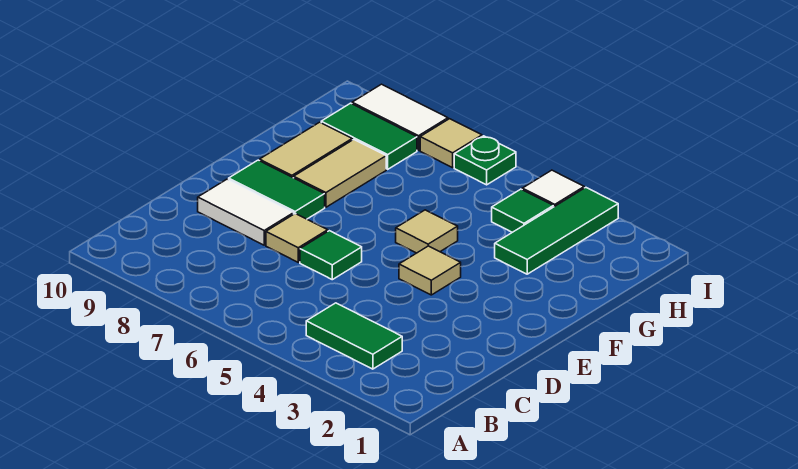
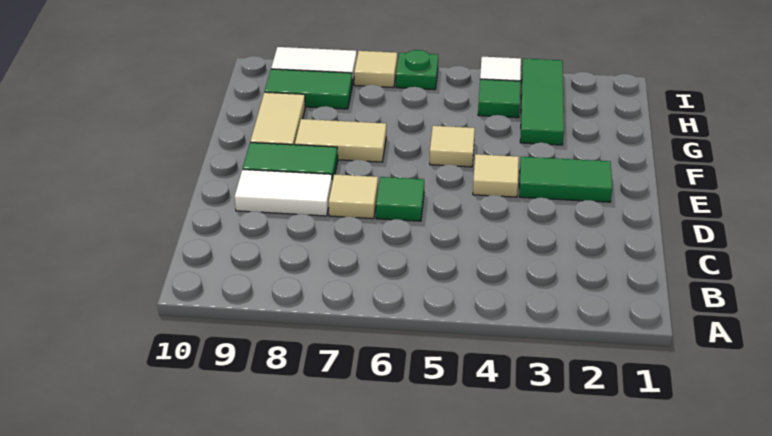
green 1x2 tile [306,303,402,369] -> green 1x2 tile moved to [519,157,612,202]
tan 1x2 tile [294,140,386,207] -> tan 1x2 tile turned to [295,119,386,162]

